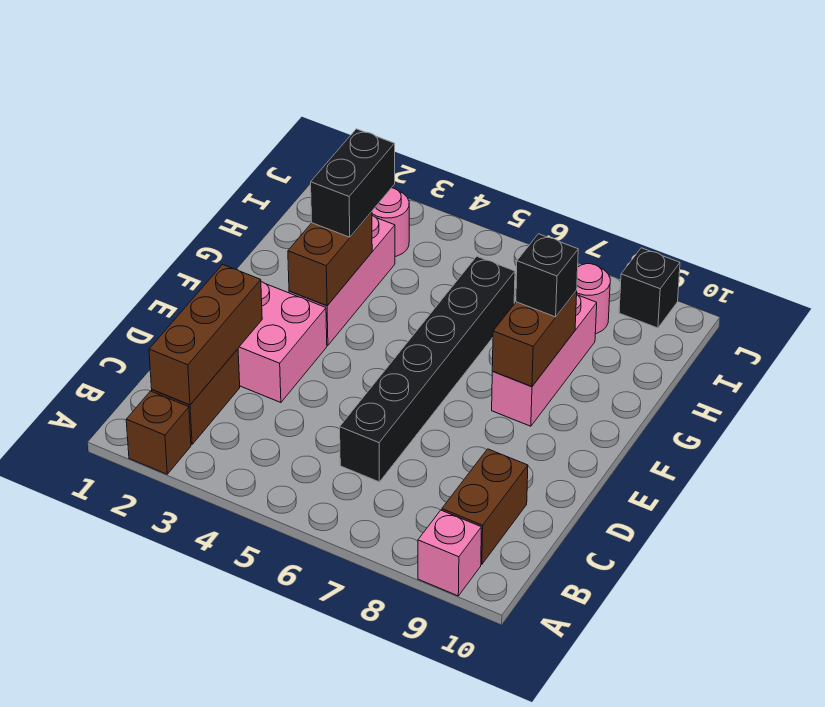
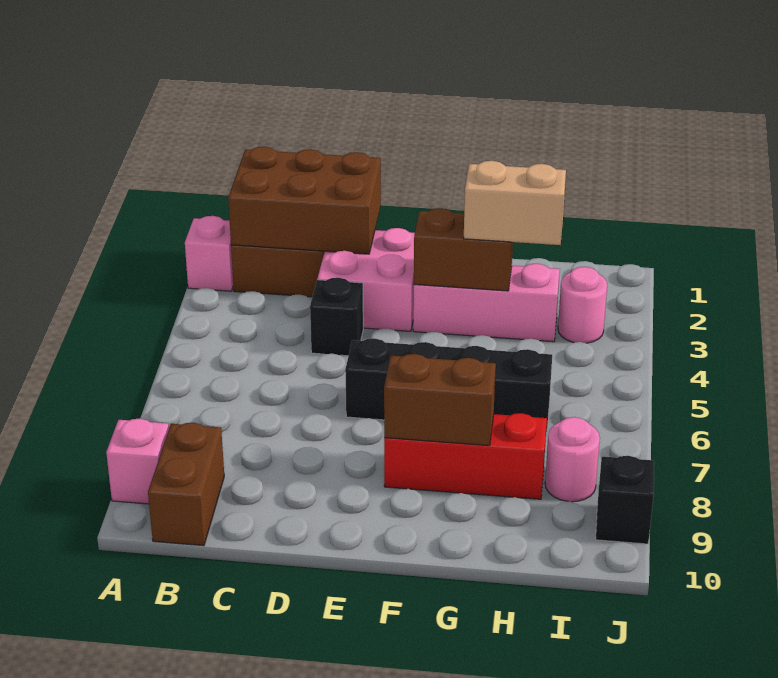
brown 1x1 brick [126,391,191,474] -> pink 1x1 brick [185,216,233,291]
brown 1x3 brick [149,264,262,405] -> brown 2x3 brick [228,147,381,254]
brown 1x2 brick [442,449,528,564] -> brown 1x2 brick turned to [148,423,224,546]
black 1x6 brick [340,257,515,482] -> black 1x4 brick [345,339,552,432]
pink 1x3 brick [492,295,597,426] -> red 1x3 brick [384,413,547,499]
black 1x2 brick [311,129,395,237] -> tan 1x2 brick [464,161,566,245]
black 1x1 brick [516,234,578,317] -> black 1x1 brick moved to [310,278,363,356]

